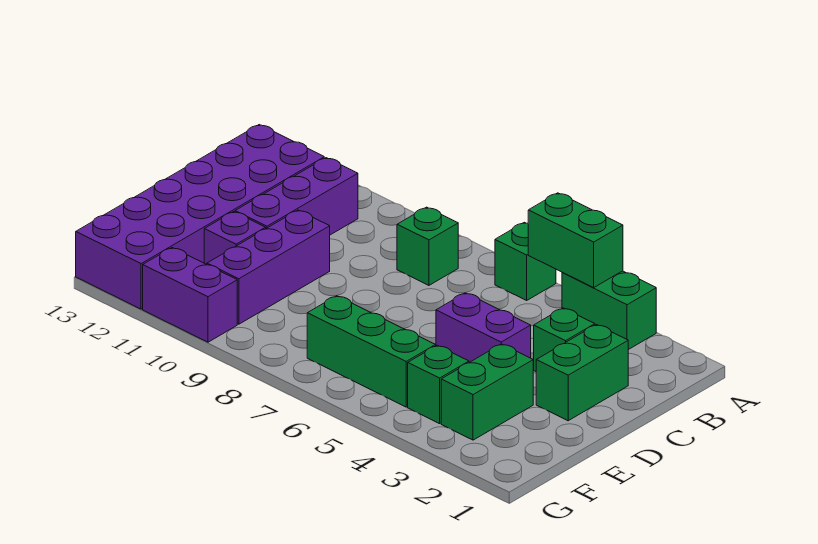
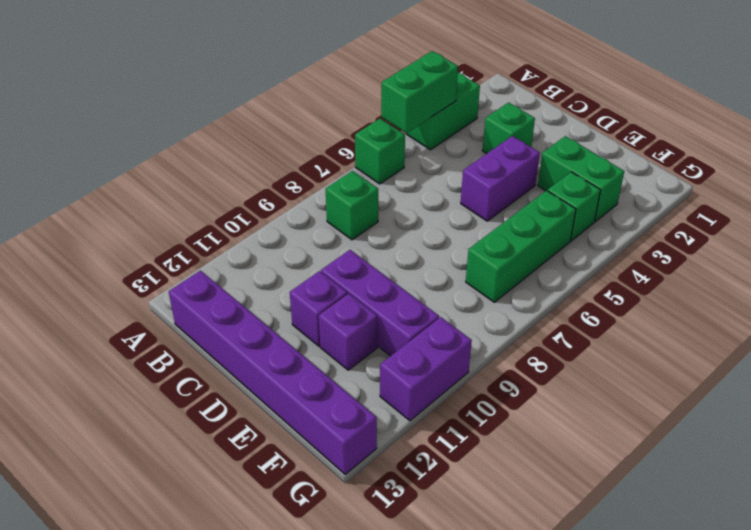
purple 1x3 brick [235,158,358,235] -> purple 1x1 brick [290,271,347,346]
purple 2x6 brick [76,125,324,309] -> purple 1x6 brick [169,271,377,474]
green 1x2 brick [536,325,628,421] -> none

